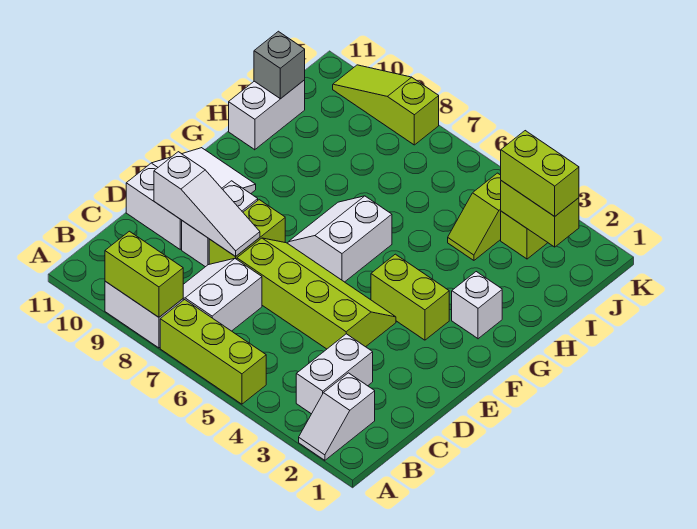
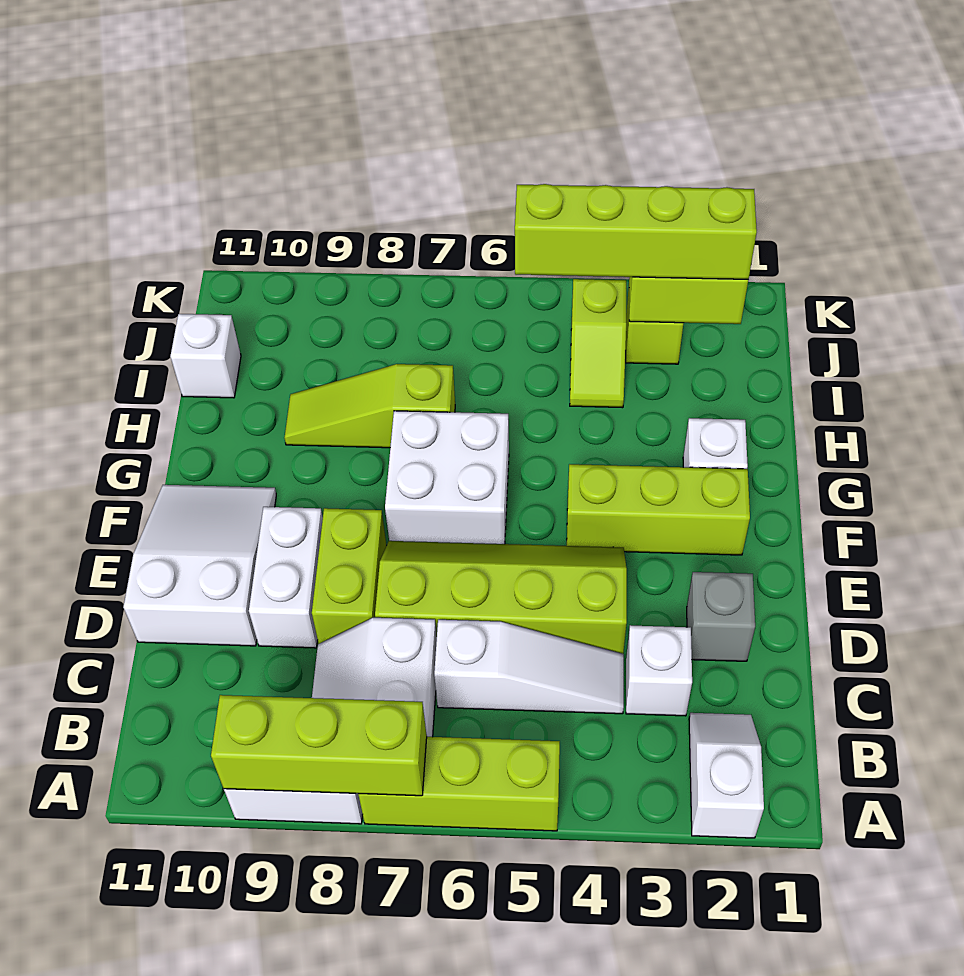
white 1x2 slope [299,373,375,460] -> white 1x2 slope turned to [689,713,764,838]
lime 1x2 brick [105,231,183,317] -> lime 1x3 brick [211,695,427,796]
white 1x2 brick [296,334,373,414] -> white 1x1 brick [626,625,692,716]
white 1x3 slope [154,152,260,257] -> white 1x3 slope moved to [434,620,624,714]
lime 1x2 brick [371,254,449,340] -> lime 1x3 brick [567,464,750,555]
white 2x2 slope [288,196,392,282] -> white 2x2 brick [385,411,509,544]
white 1x2 brick [229,80,305,150] -> white 1x1 brick [171,314,241,398]
grey 1x1 brick [254,31,305,99] -> grey 1x1 brick moved to [687,572,755,661]
lime 1x2 brick [501,131,579,216] -> lime 1x4 brick [515,184,757,279]
lime 1x3 slope [333,65,439,145] -> lime 1x3 slope moved to [284,364,455,448]

